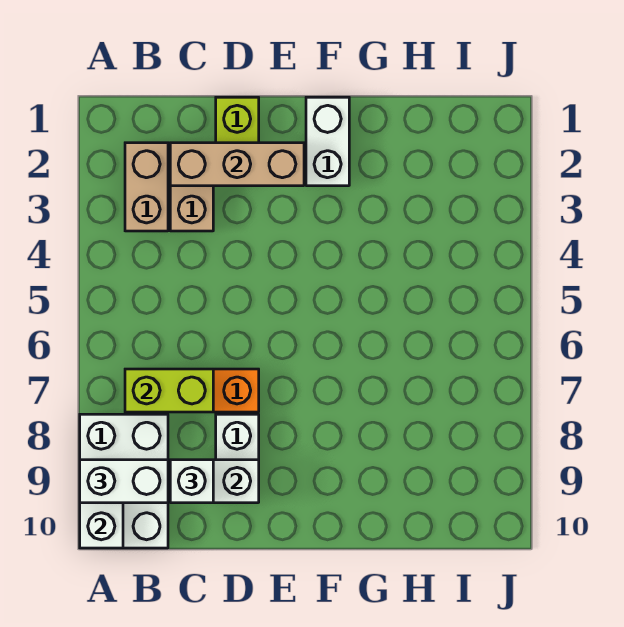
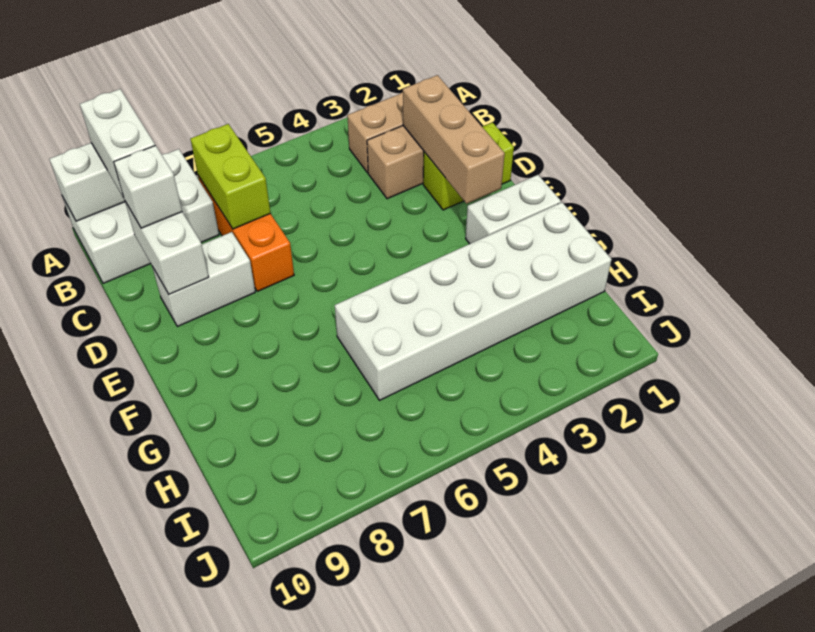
none -> white 2x6 brick [335,203,612,400]

